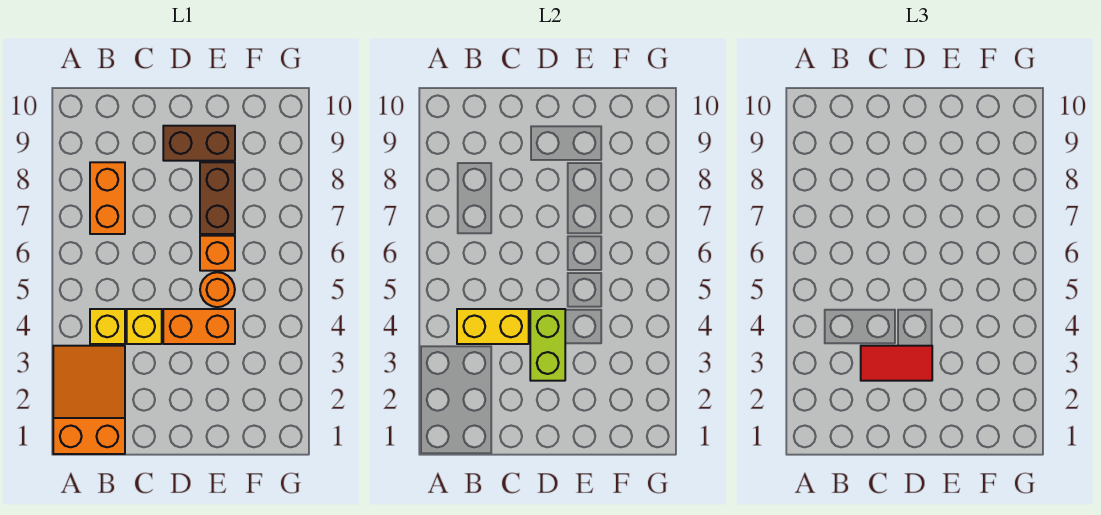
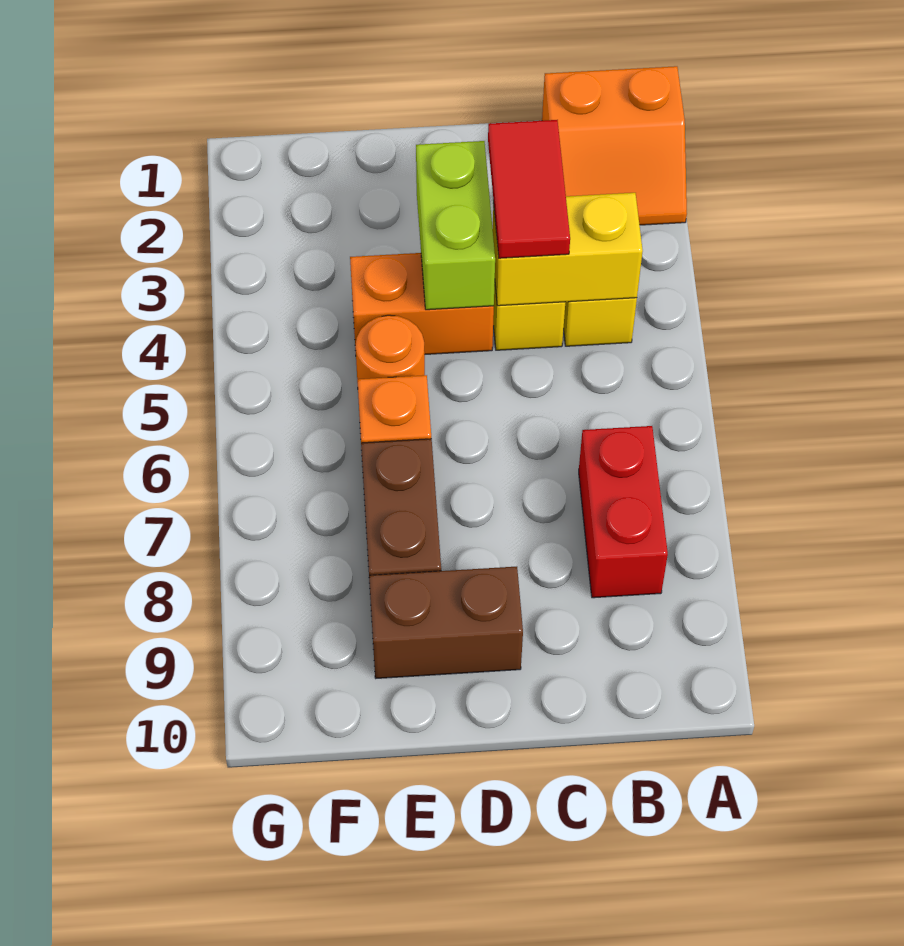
orange 2x3 slope [53,346,125,454] -> orange 2x2 slope [542,66,687,225]
orange 1x2 brick [90,162,125,234] -> red 1x2 brick [579,426,668,598]
red 1x2 tile [861,346,932,381] -> red 1x2 tile turned to [488,120,570,258]

